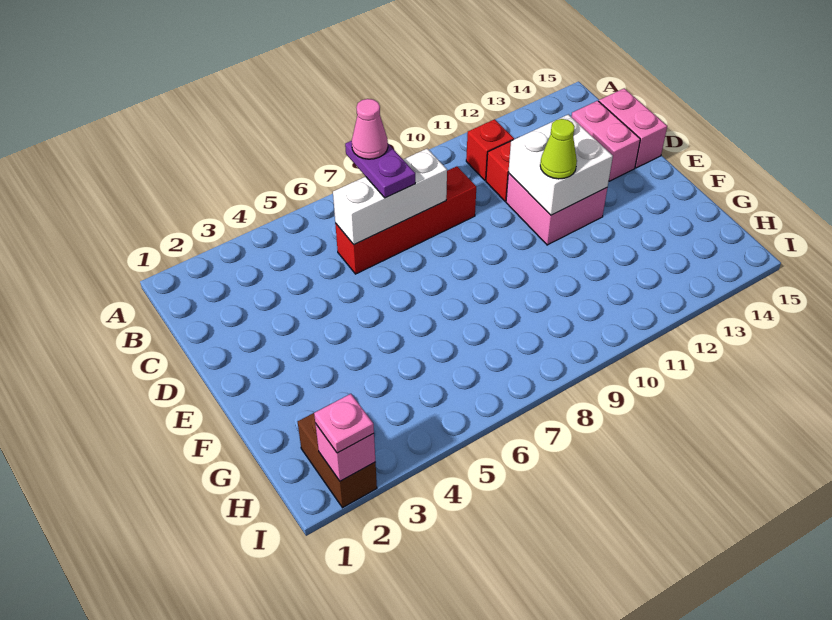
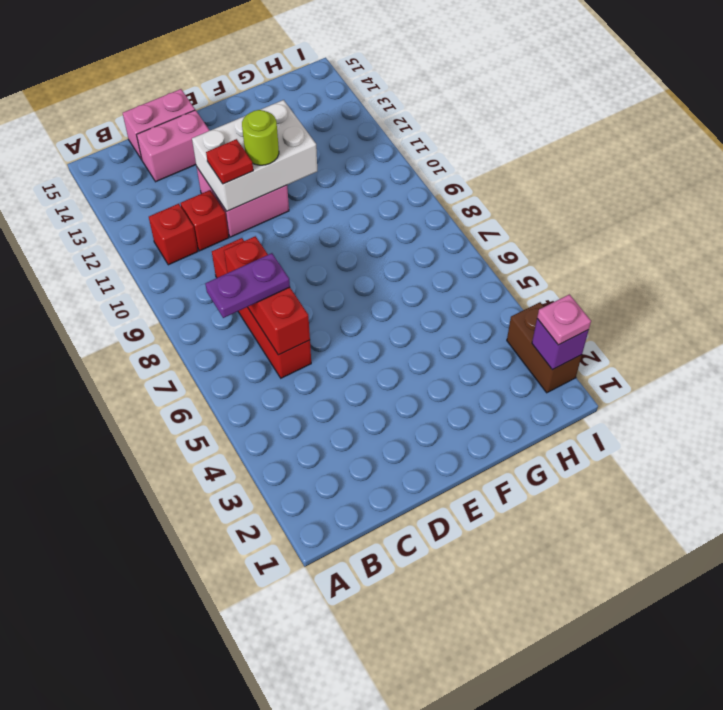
pink 1x1 cone [352,99,388,159] -> none
white 1x3 brick [333,149,447,245] -> red 1x3 brick [224,236,310,355]
white 2x2 brick [508,114,613,215] -> white 2x3 brick [192,100,317,211]
none -> red 1x1 plate [206,139,253,184]
lime 1x1 cone [540,119,577,179] -> lime 1x1 round brick [242,110,279,165]
brown 1x2 brick [298,413,377,508] -> brown 1x2 brick turned to [507,302,582,393]
pink 1x1 brick [315,423,375,481] -> purple 1x1 brick [532,319,589,370]

